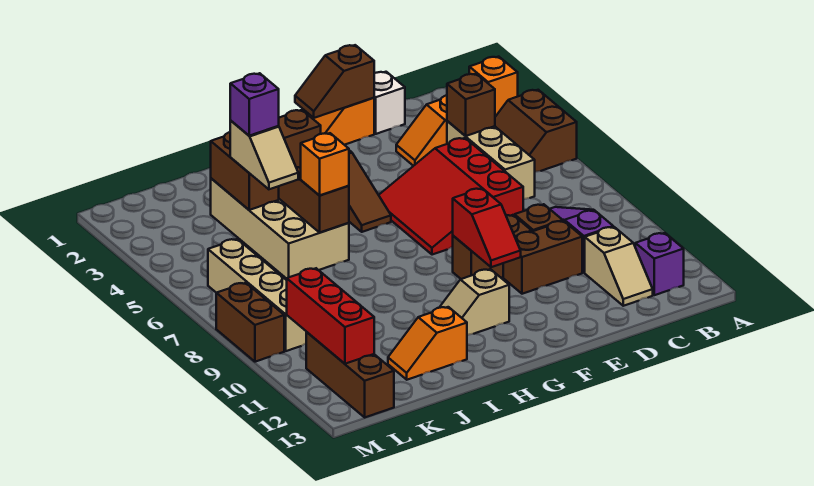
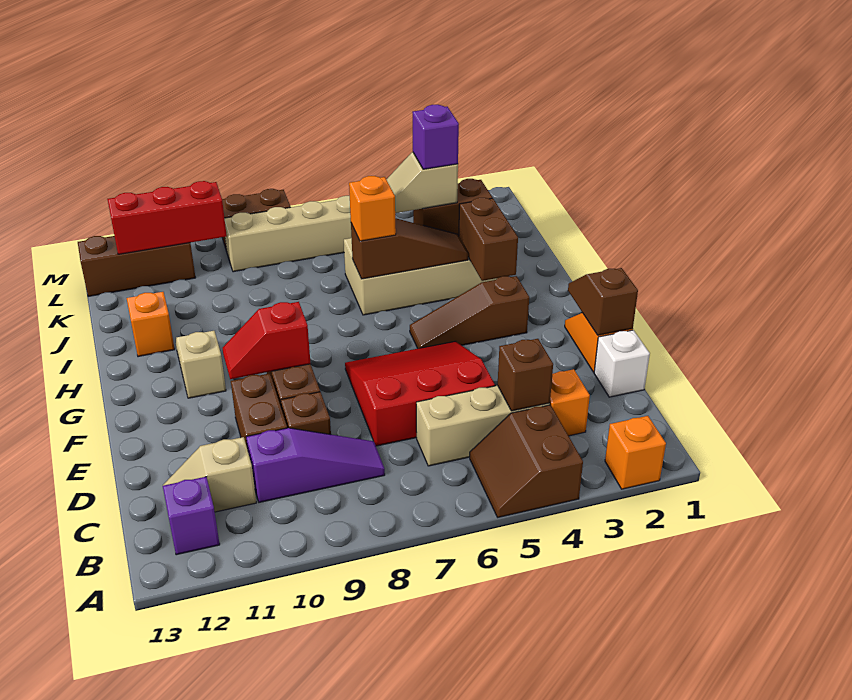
brown 2x2 slope [495,90,577,172] -> brown 2x2 slope turned to [470,405,583,517]

